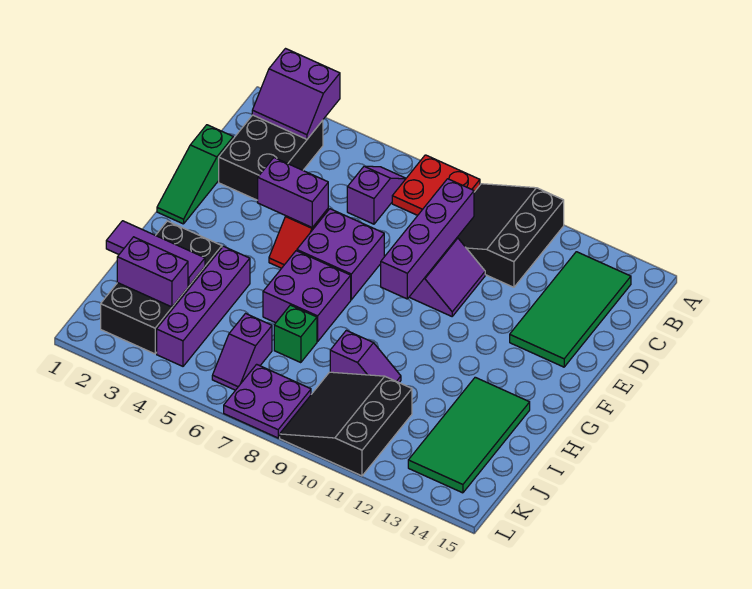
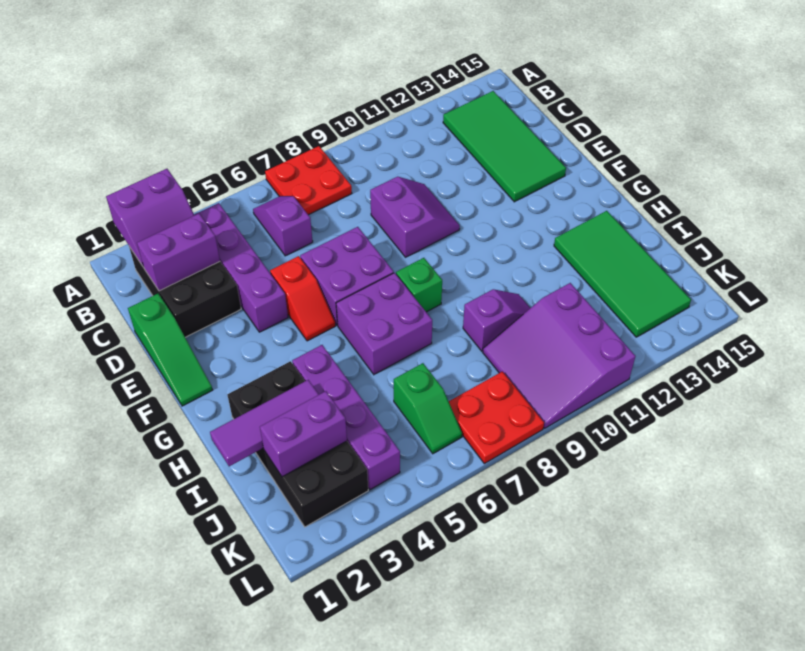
black 3x3 slope [457,184,564,287] -> none
purple 1x4 brick [381,179,474,299] -> purple 1x4 brick moved to [194,203,288,332]
purple 1x2 brick [258,158,328,227] -> purple 1x2 brick moved to [137,214,220,291]
green 1x1 brick [274,305,317,363] -> green 1x1 brick moved to [396,258,442,312]
purple 1x2 slope [212,314,272,390] -> green 1x2 slope [394,363,462,454]
black 3x3 slope [280,372,412,476] -> purple 3x3 slope [483,283,636,428]
purple 2x2 plate [224,364,311,438] -> red 2x2 plate [449,371,544,464]

